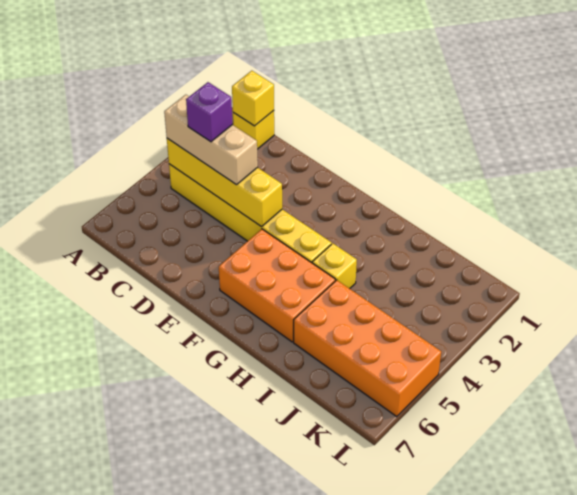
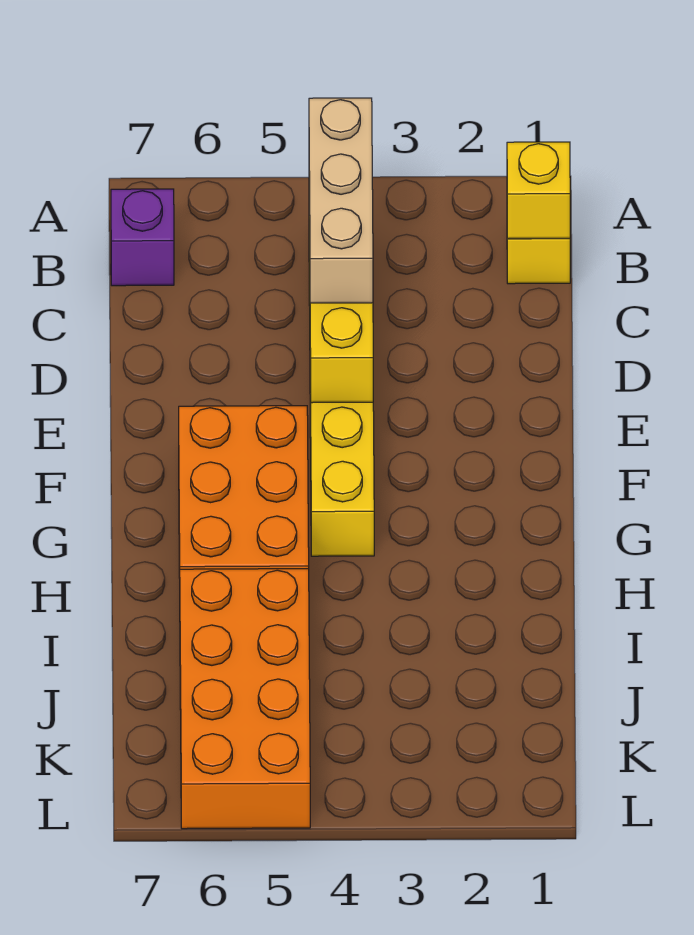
purple 1x1 brick [186,82,232,142] -> purple 1x1 brick moved to [111,189,174,286]
yellow 1x1 brick [312,243,357,289] -> none

